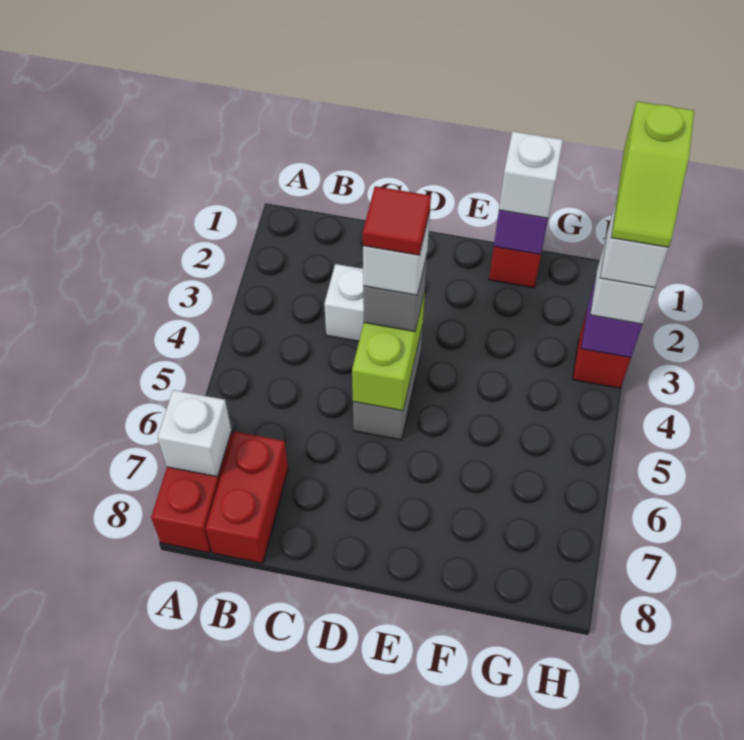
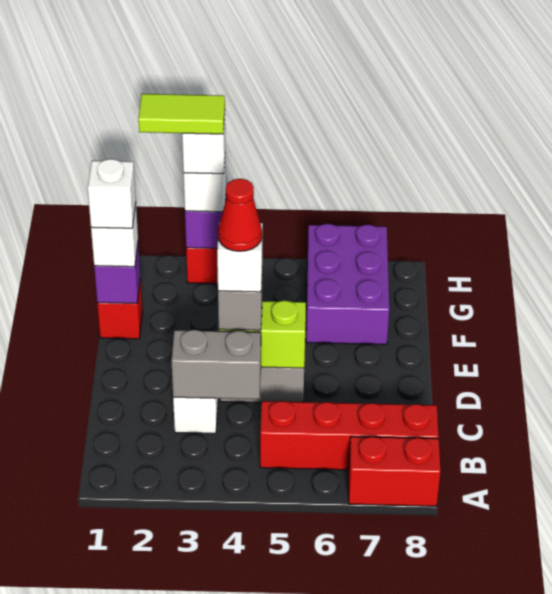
white 1x1 brick [158,390,231,477] -> white 1x1 brick moved to [88,159,136,228]
red 1x2 brick [206,431,288,563] -> red 1x4 brick [260,401,439,470]
none -> grey 1x2 brick [172,330,261,399]
red 1x1 tile [363,186,431,255] -> red 1x1 cone [218,179,262,251]
none -> purple 2x3 brick [306,224,389,344]
lime 1x2 slope [611,101,694,247] -> lime 1x2 tile [138,94,225,134]

